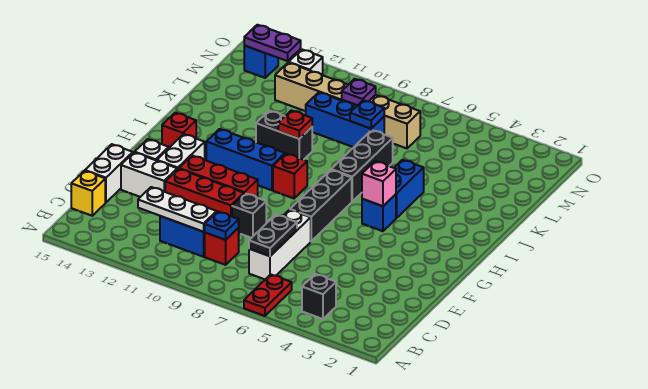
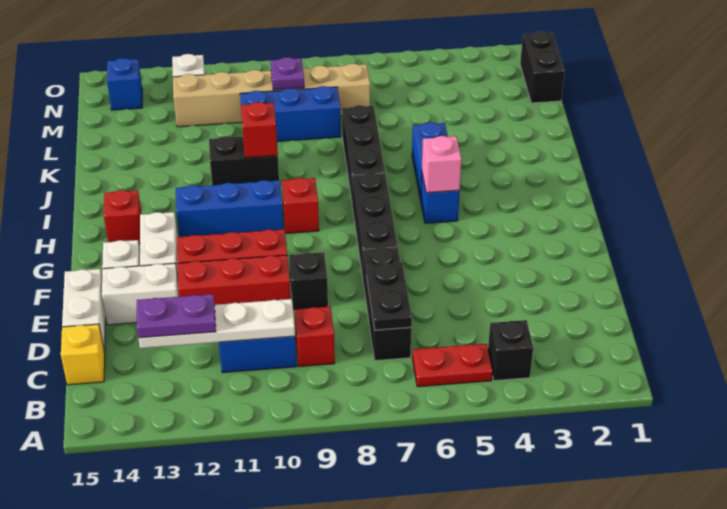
red 1x2 plate [244,274,292,316] -> red 1x2 plate turned to [412,344,493,387]
white 1x3 brick [249,210,311,279] -> black 1x3 brick [363,247,411,361]
blue 1x1 plate [205,211,239,240] -> none
white 1x3 plate [138,187,217,232] -> white 1x4 plate [138,299,295,348]
red 1x1 plate [278,110,312,139] -> red 1x1 brick [241,102,278,158]
blue 1x1 plate [350,100,384,129] -> none
none -> black 1x2 brick [520,31,565,103]
purple 1x2 plate [244,25,301,61] -> purple 1x2 plate moved to [137,294,216,338]

